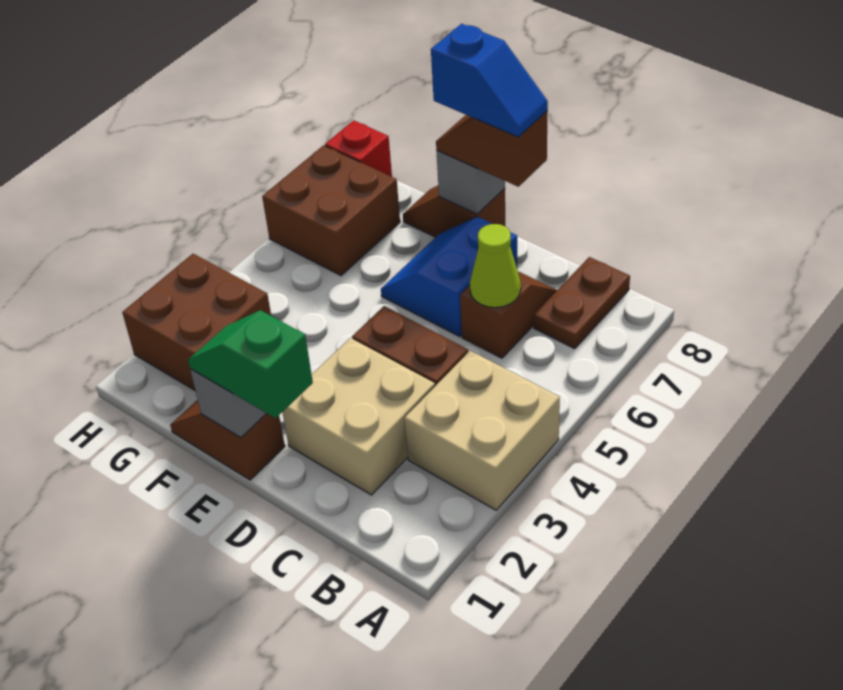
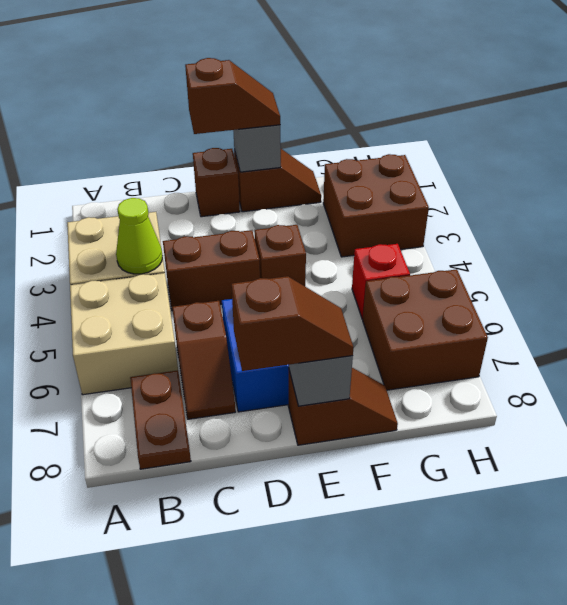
tan 2x2 brick [282,338,435,495] -> tan 2x2 brick moved to [70,273,178,395]
lime 1x1 cone [470,224,521,308] -> lime 1x1 cone moved to [116,198,162,274]
none -> brown 1x1 brick [193,148,240,217]
green 1x2 slope [188,310,313,418] -> brown 1x2 slope [185,58,280,134]
blue 1x2 slope [431,24,548,137] -> none
none -> brown 1x1 brick [255,225,306,286]
red 1x1 brick [325,120,392,177] -> red 1x1 brick moved to [352,244,410,319]

